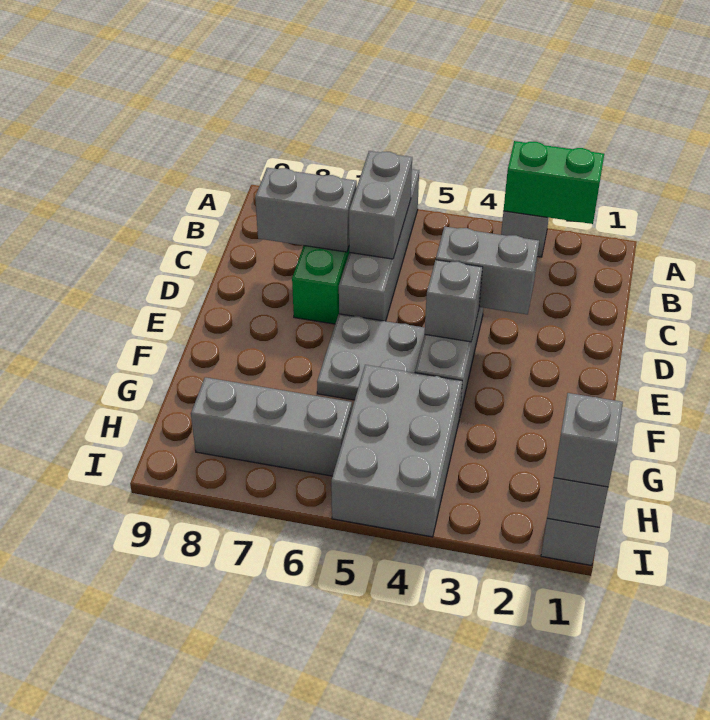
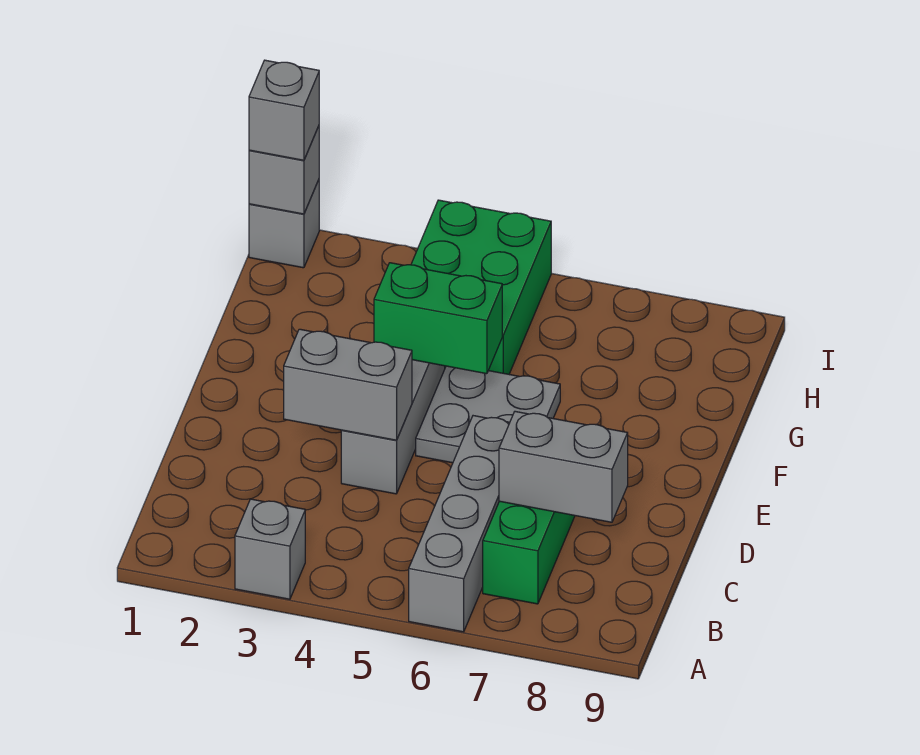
green 1x2 brick [504,141,604,224] -> green 1x2 brick moved to [374,263,502,374]
grey 1x2 brick [349,151,412,259] -> none
grey 1x1 brick [425,260,483,342] -> none
grey 2x3 brick [331,365,462,537] -> green 2x3 brick [411,200,551,374]
grey 1x3 brick [191,377,352,476] -> none

